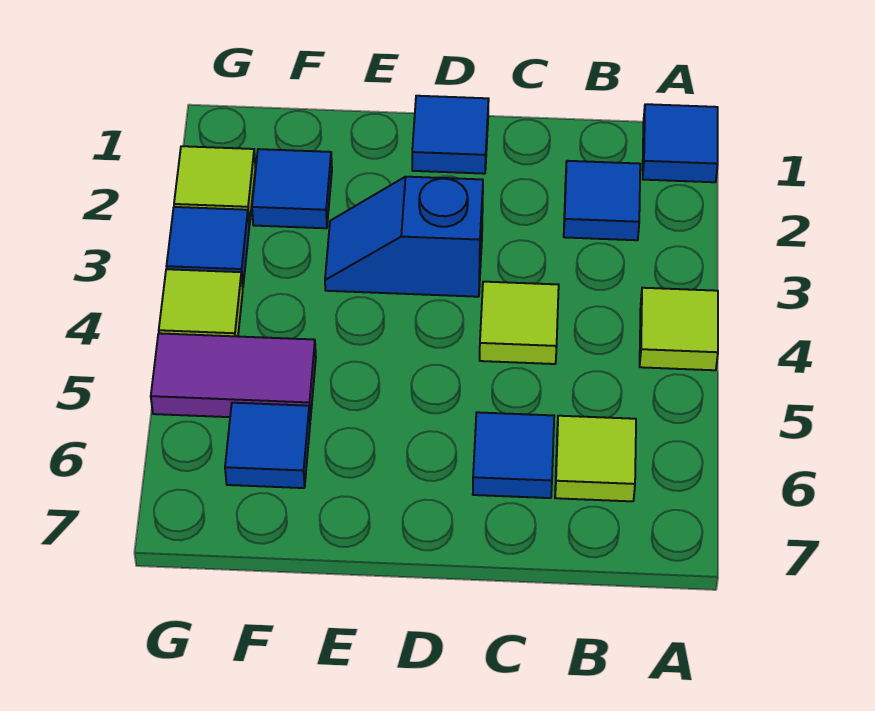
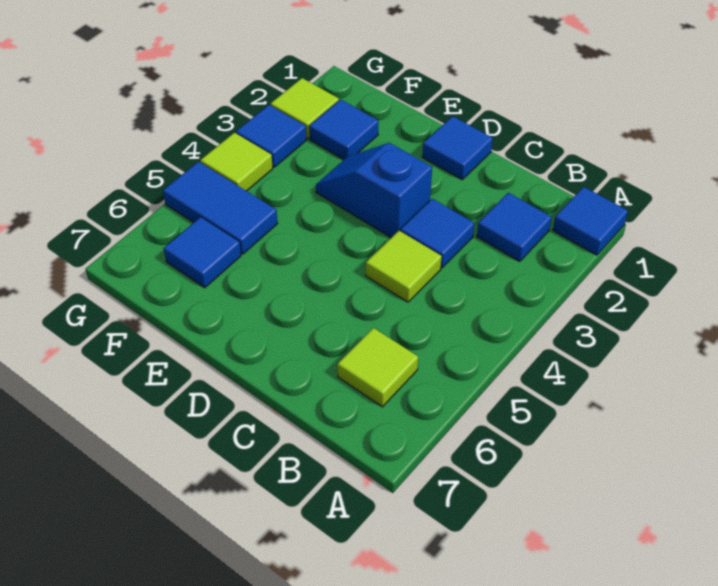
lime 1x1 tile [640,288,718,370] -> none
blue 1x1 tile [473,412,554,498] -> blue 1x1 tile moved to [401,199,475,268]
purple 1x2 tile [151,333,316,420] -> blue 1x2 tile [163,162,278,254]

